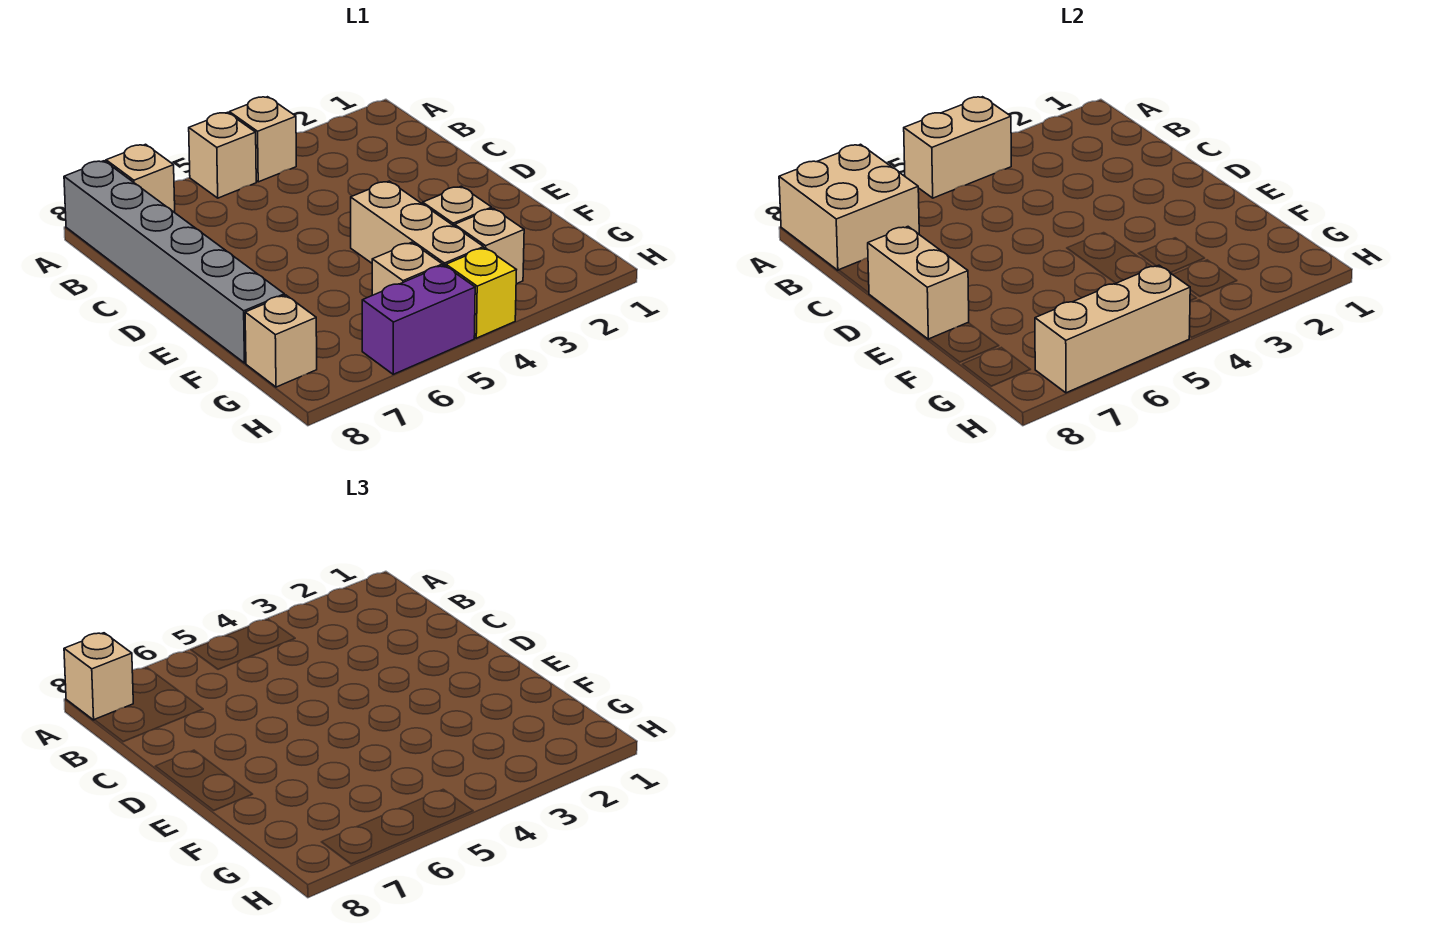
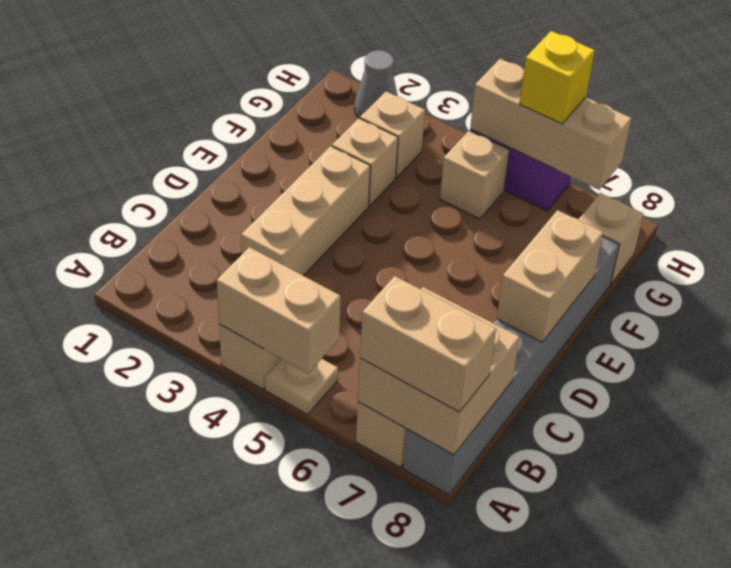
tan 1x1 brick [189,112,256,198] -> tan 1x1 plate [265,359,338,414]
tan 1x1 brick [64,633,133,720] -> tan 1x2 brick [360,276,496,412]
tan 1x3 brick [351,181,484,266] -> tan 1x3 brick moved to [241,146,370,276]
none -> grey 1x1 cone [354,51,398,119]
yellow 1x1 brick [446,248,516,338] -> yellow 1x1 brick moved to [519,31,595,124]

